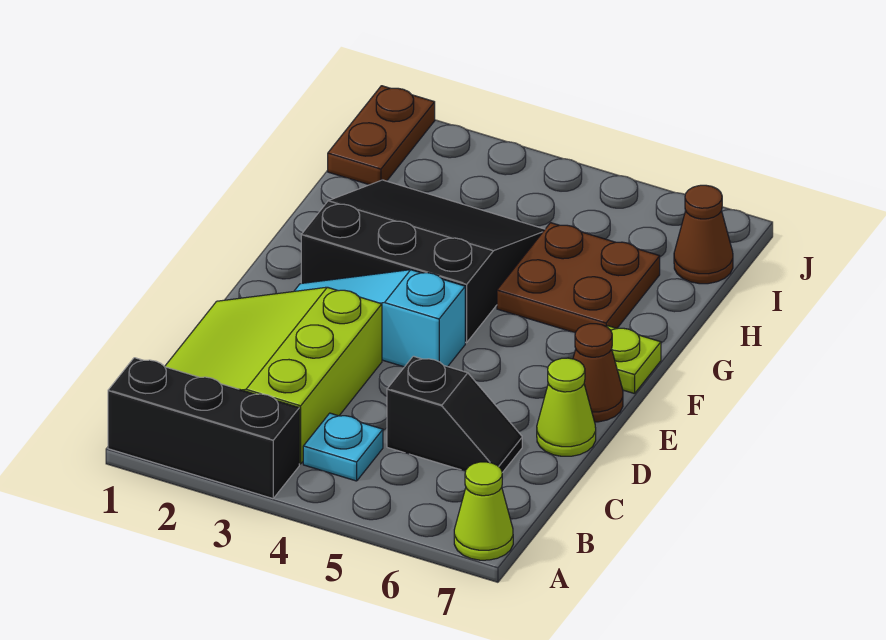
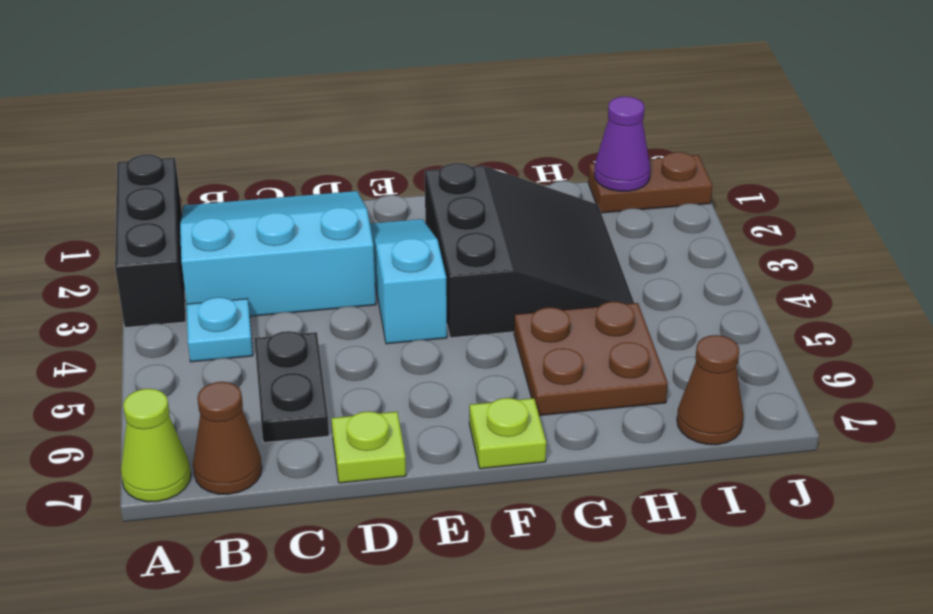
lime 3x3 slope [165,287,382,464] -> cyan 3x3 slope [180,191,376,316]
black 1x2 slope [387,356,522,473] -> black 1x2 plate [254,331,329,443]
lime 1x1 cone [537,358,596,456] -> lime 1x1 plate [331,411,406,483]
brown 1x1 cone [573,324,623,422] -> brown 1x1 cone moved to [193,382,262,494]
none -> purple 1x1 cone [594,97,650,191]

